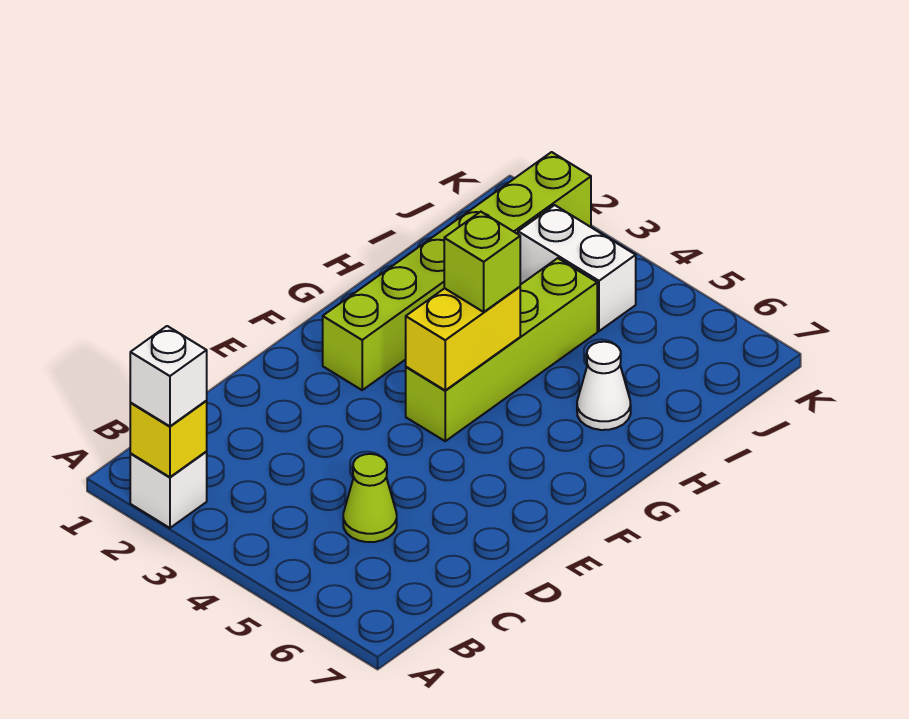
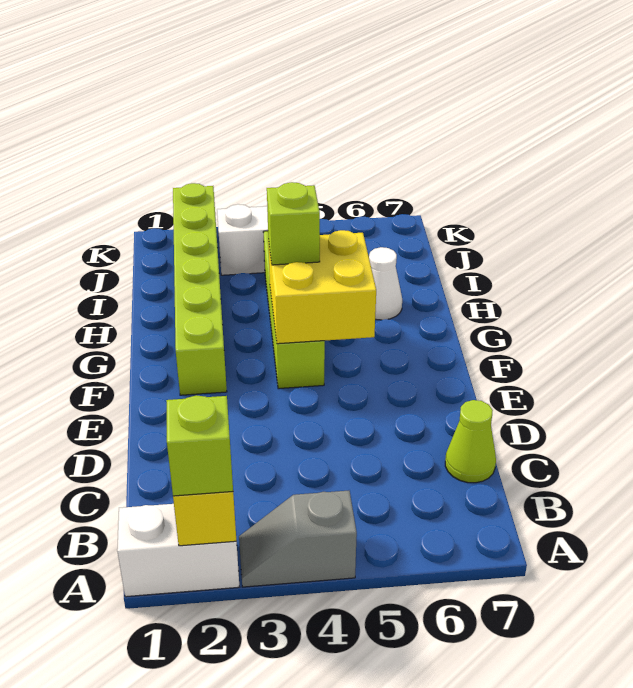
white 1x1 brick [130,452,207,528] -> white 1x2 brick [117,504,239,597]
white 1x1 brick [130,326,207,426] -> lime 1x1 brick [166,395,233,496]
none -> grey 1x2 slope [239,491,357,587]
lime 1x1 cone [343,454,397,542] -> lime 1x1 cone moved to [445,400,496,483]
yellow 1x2 brick [406,287,520,391] -> yellow 2x2 brick [268,230,376,344]

